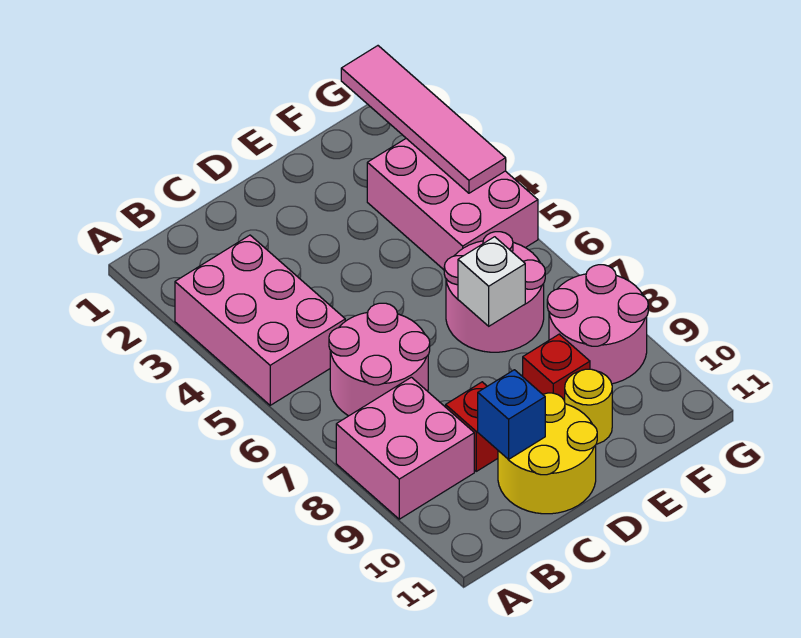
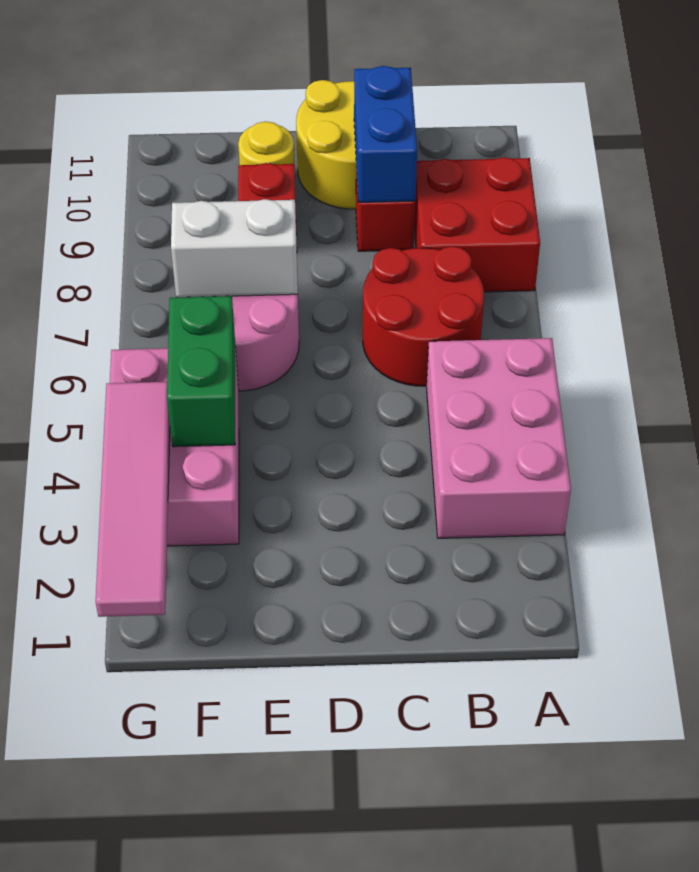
pink 2x2 brick [336,377,474,519] -> red 2x2 brick [414,157,540,292]
pink 2x2 round brick [329,303,430,416] -> red 2x2 round brick [363,246,484,386]
blue 1x1 brick [478,370,545,459] -> blue 1x2 brick [354,66,417,203]
white 1x1 brick [458,237,525,326] -> white 1x2 brick [171,199,298,297]
none -> green 1x2 brick [167,296,235,447]
pink 2x2 round brick [547,265,648,384] -> none

